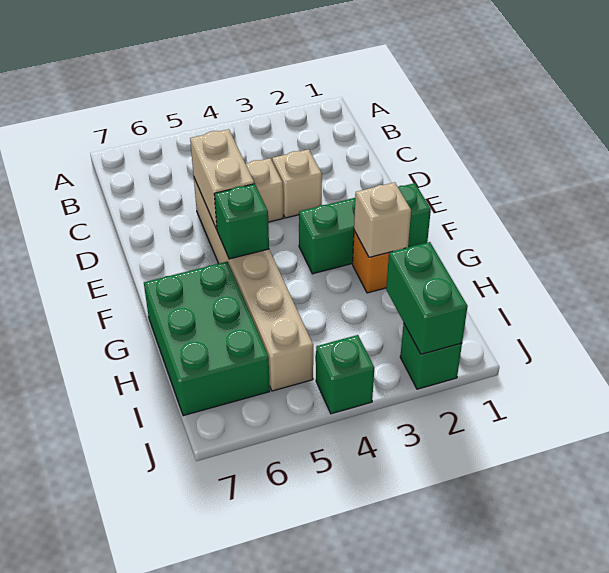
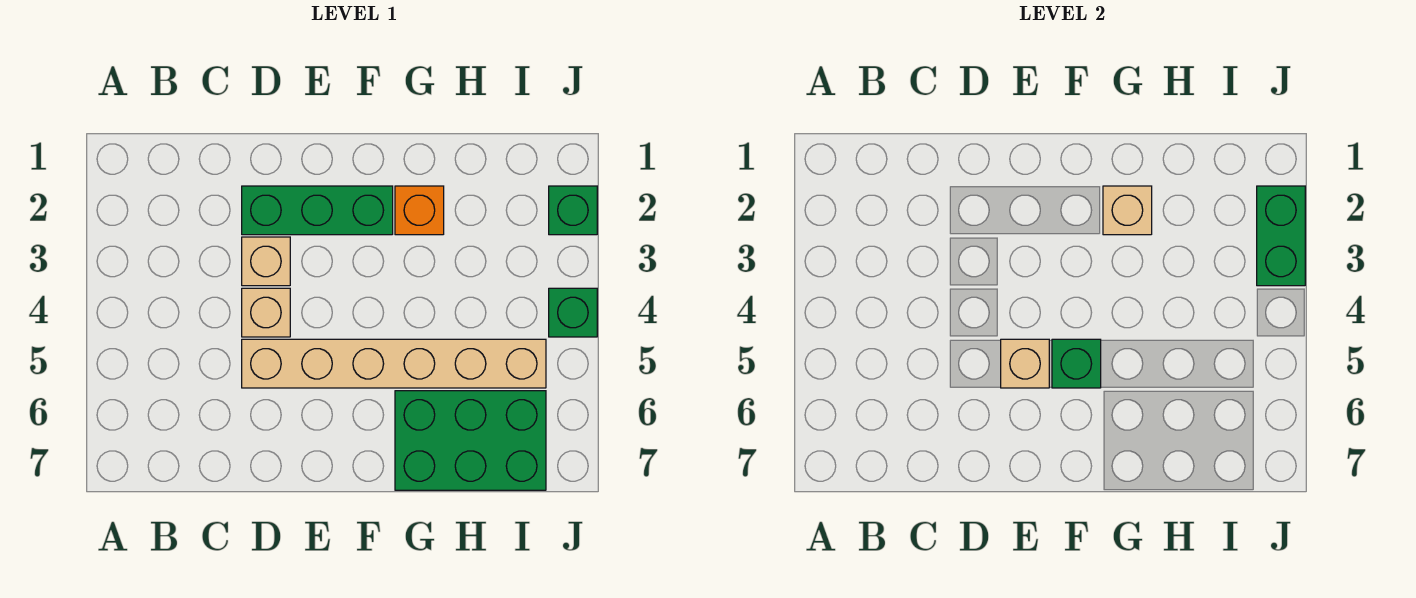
tan 1x2 brick [190,129,254,229] -> tan 1x1 brick [1001,339,1049,388]
green 1x3 brick [299,183,431,274] -> green 1x3 brick turned to [242,186,393,235]
green 1x2 brick [386,242,468,354] -> green 1x2 brick turned to [1257,186,1305,286]

